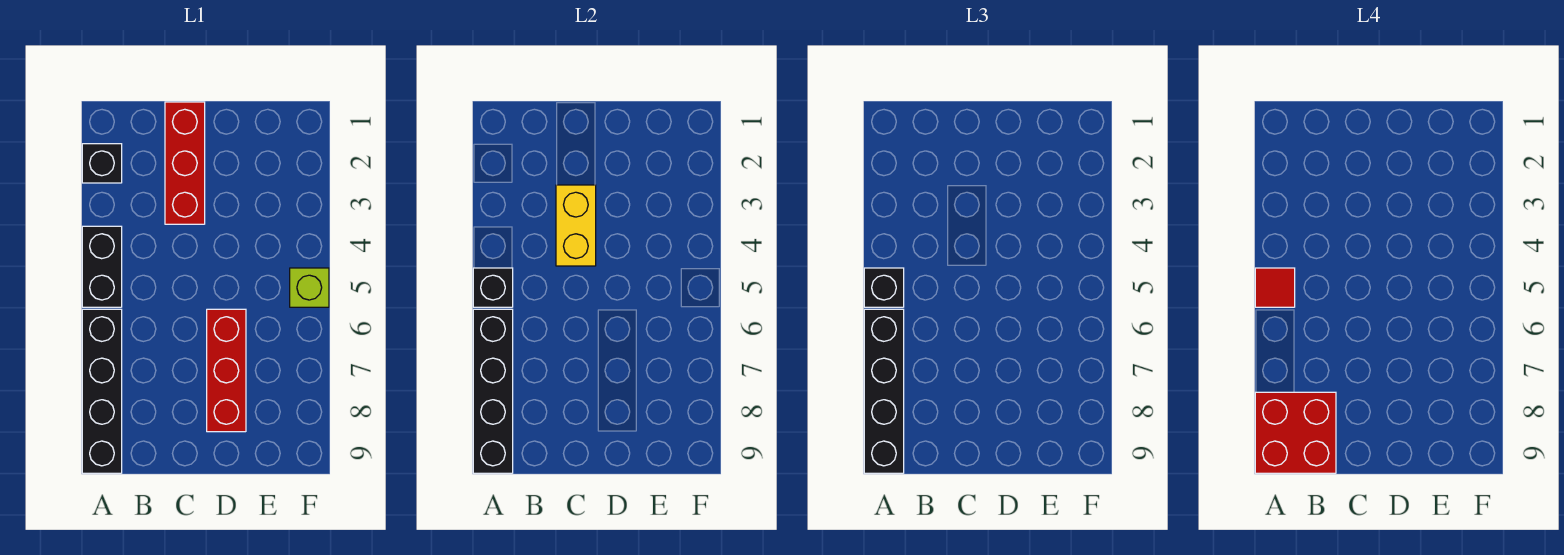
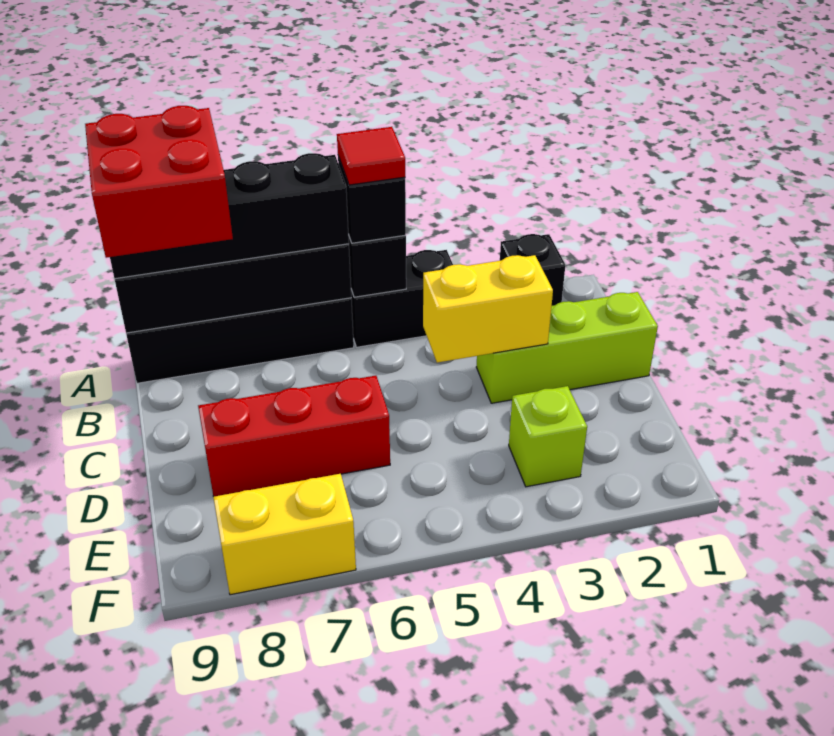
red 1x3 brick [165,102,205,224] -> lime 1x3 brick [476,292,658,403]
lime 1x1 brick [290,268,329,307] -> lime 1x1 brick moved to [509,386,587,487]
none -> yellow 1x2 brick [213,474,356,595]

